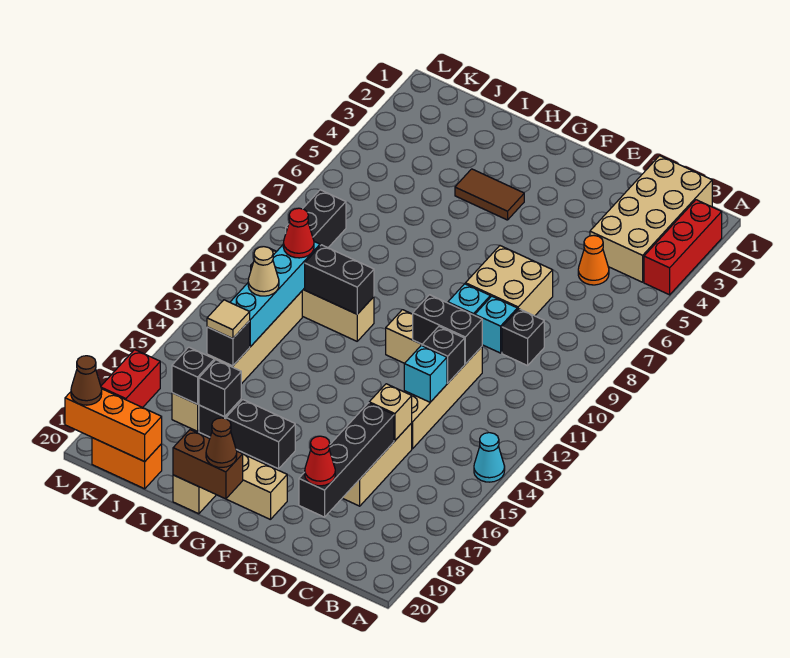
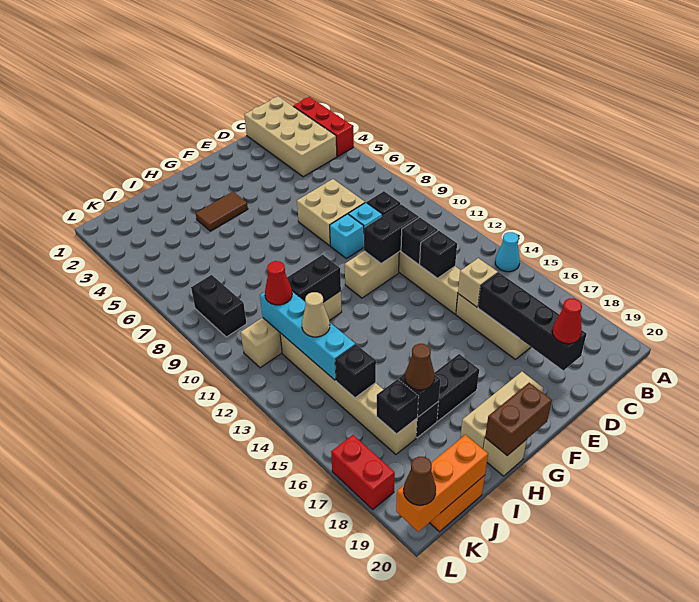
orange 1x1 cone [578,236,609,285] -> none
cyan 1x1 brick [404,345,447,402] -> black 1x1 brick [420,231,457,278]
brown 1x1 cone [206,418,237,467] -> brown 1x1 cone moved to [405,344,435,390]
tan 1x1 tile [207,300,250,339] -> none

